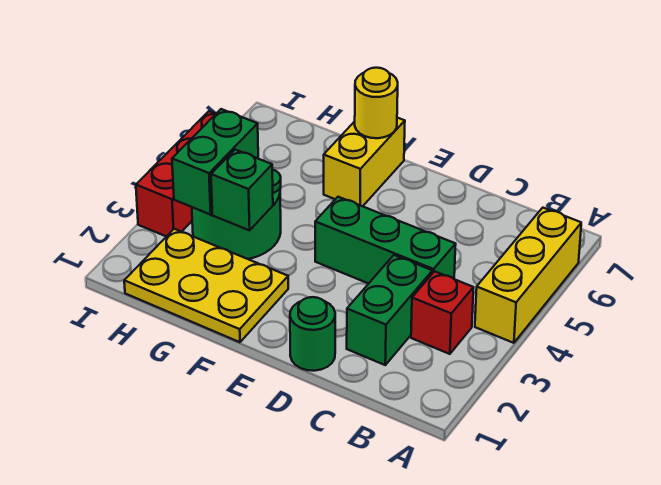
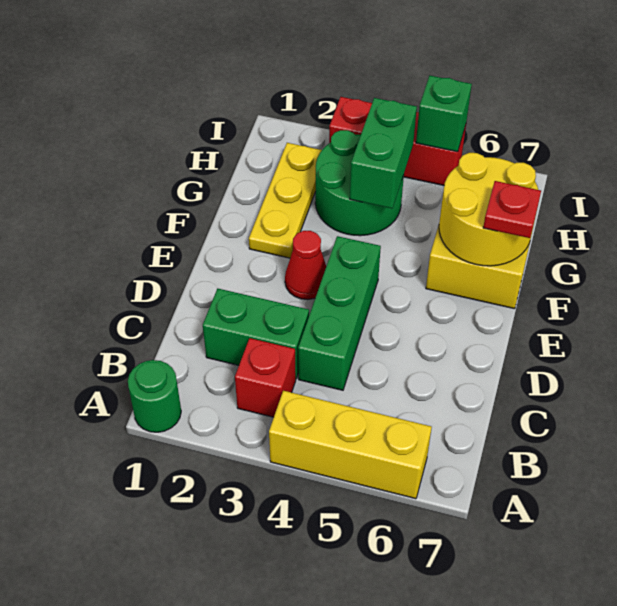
green 1x1 round brick [290,297,335,371] -> green 1x1 round brick moved to [128,360,181,432]
none -> red 1x1 cone [285,231,326,299]
yellow 2x3 plate [124,229,288,342] -> yellow 1x3 plate [249,143,322,258]
yellow 1x1 round brick [355,68,398,138] -> yellow 2x2 round brick [439,153,538,266]
none -> red 1x1 plate [483,181,541,238]
green 1x1 brick [211,150,273,230] -> green 1x1 brick moved to [416,76,472,152]
green 1x2 brick [172,109,258,215] -> green 1x2 brick turned to [350,98,417,208]

